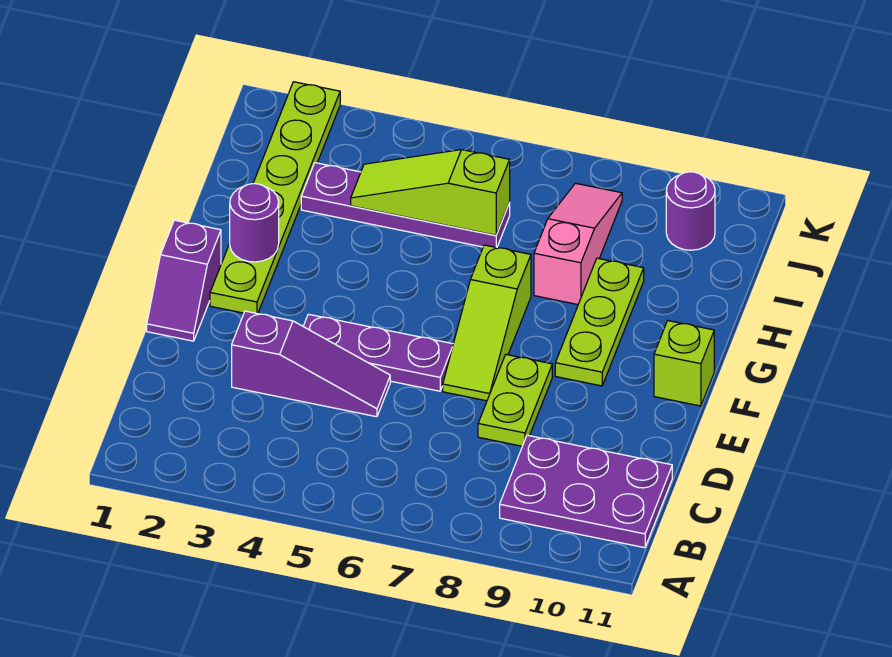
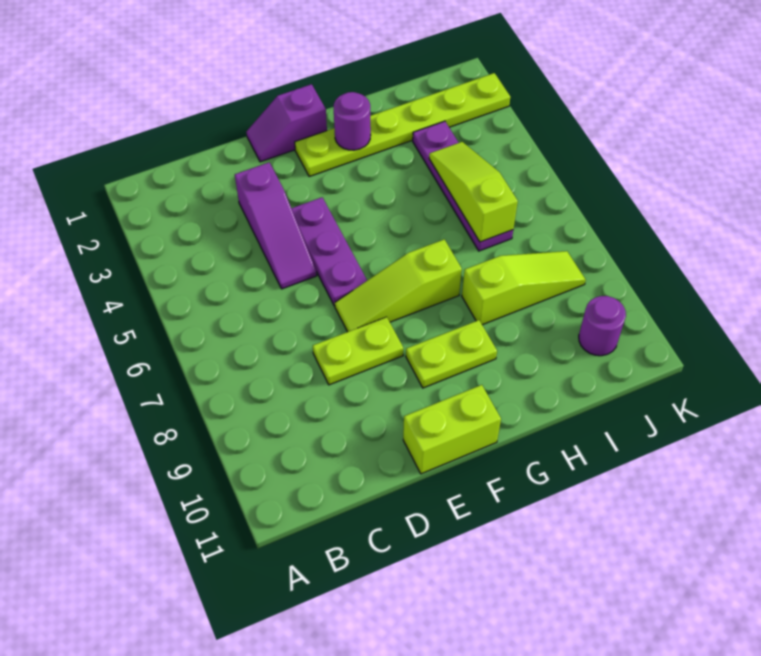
purple 2x3 plate [500,435,672,548] -> none
lime 1x3 plate [555,258,644,386] -> lime 1x2 plate [406,320,497,388]
lime 1x1 brick [654,321,714,406] -> lime 1x2 brick [403,385,501,474]
pink 1x3 slope [534,183,622,304] -> lime 1x3 slope [462,251,586,325]

